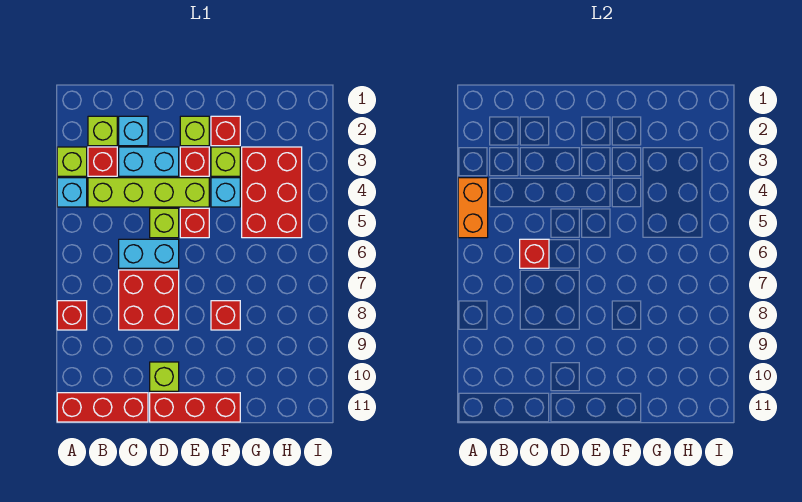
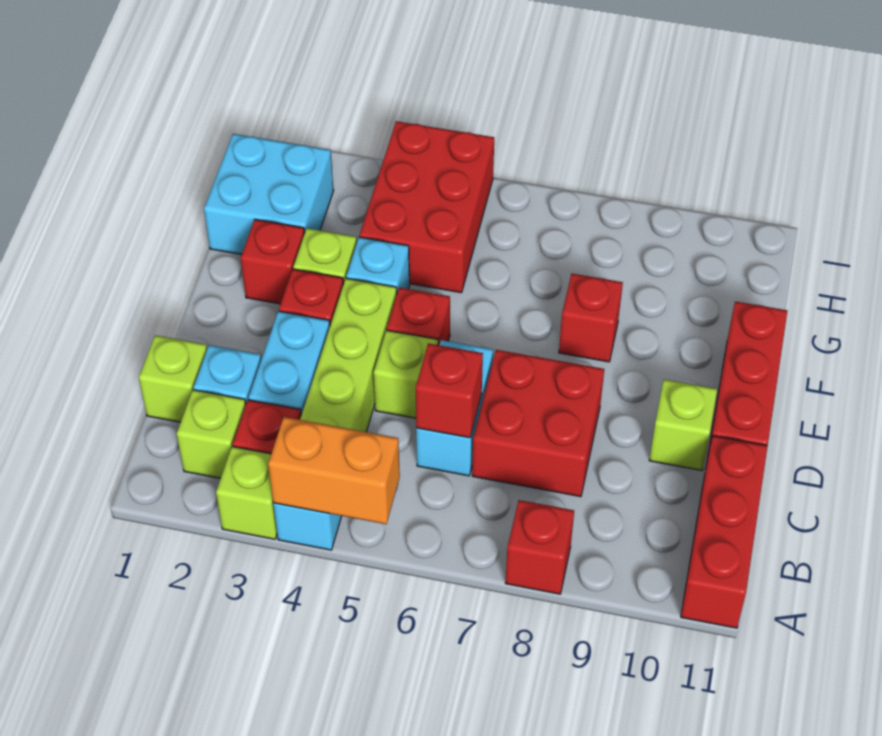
lime 1x1 brick [180,116,209,146] -> lime 1x1 brick moved to [139,335,207,422]
none -> cyan 2x2 brick [204,134,334,255]
red 2x3 brick [242,147,302,238] -> red 2x3 brick turned to [359,121,494,293]

